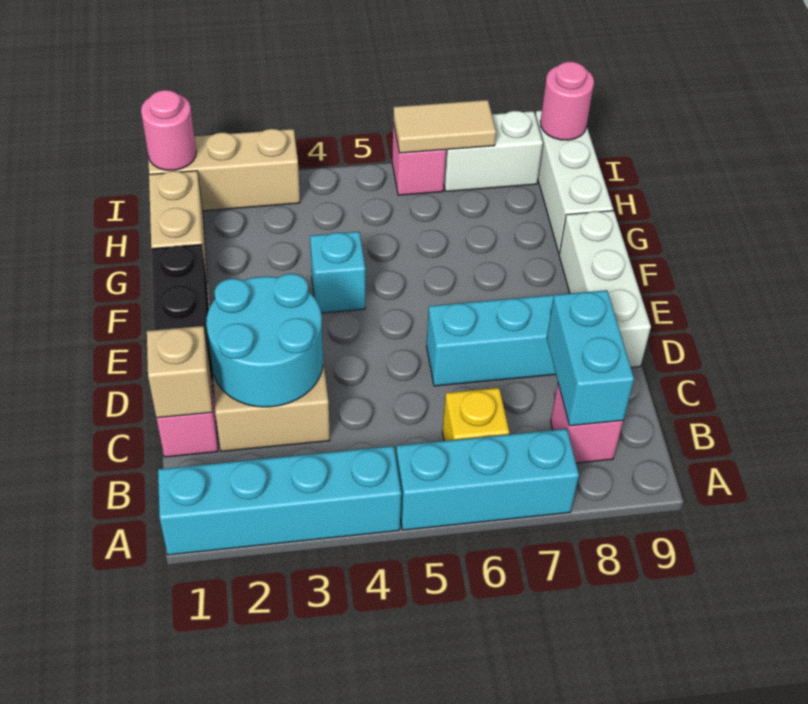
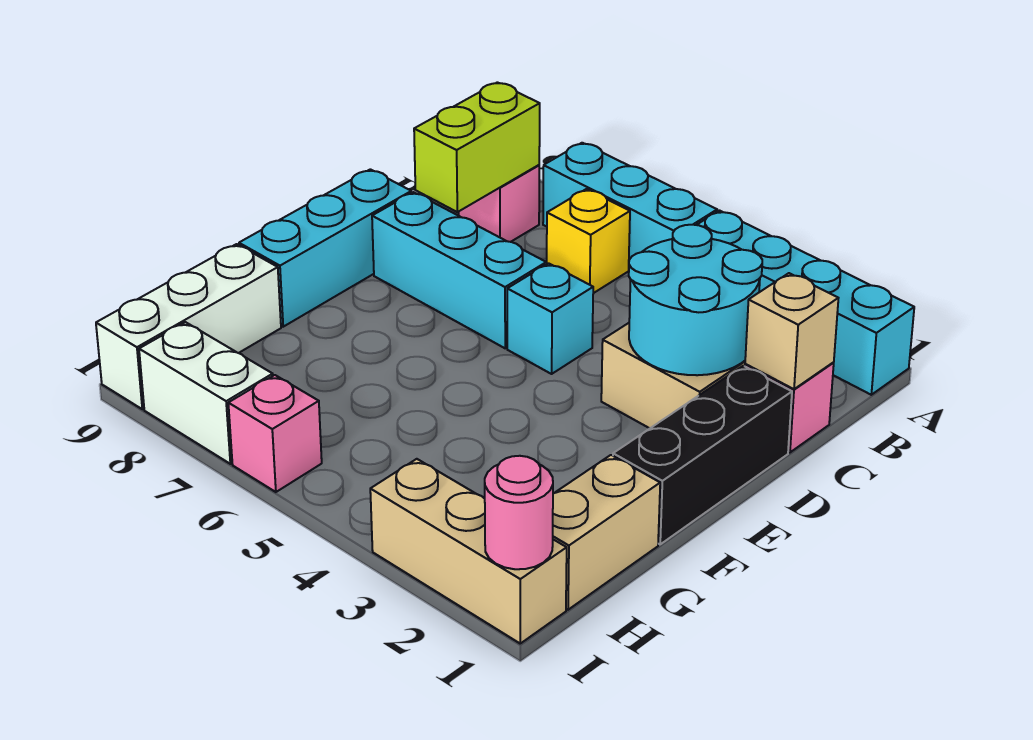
cyan 1x2 brick [547,290,634,426] -> lime 1x2 brick [414,82,540,212]
white 1x3 brick [559,211,651,367] -> cyan 1x3 brick [239,169,411,327]
cyan 1x1 brick [310,232,365,313] -> cyan 1x1 brick moved to [507,263,593,374]
tan 1x2 tile [393,100,496,153] -> none
pink 1x1 round brick [540,62,594,140] -> none

